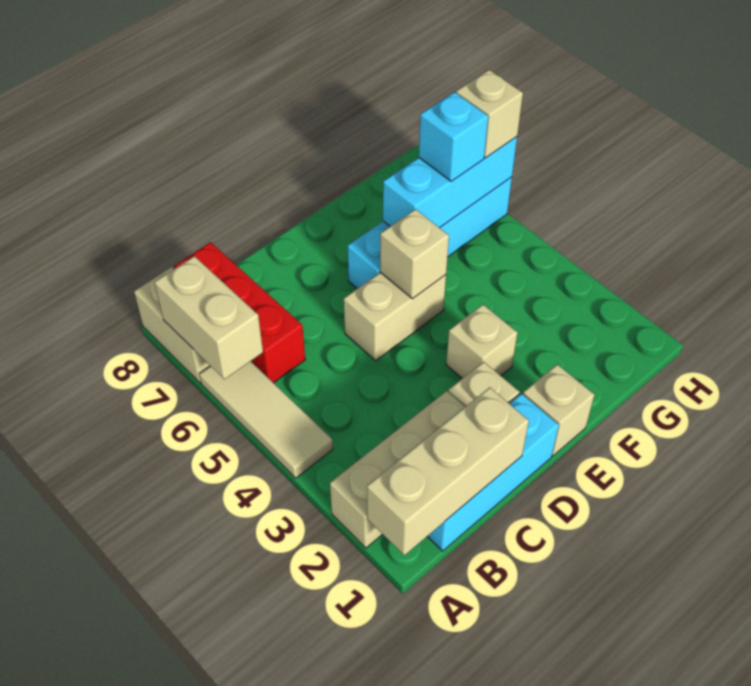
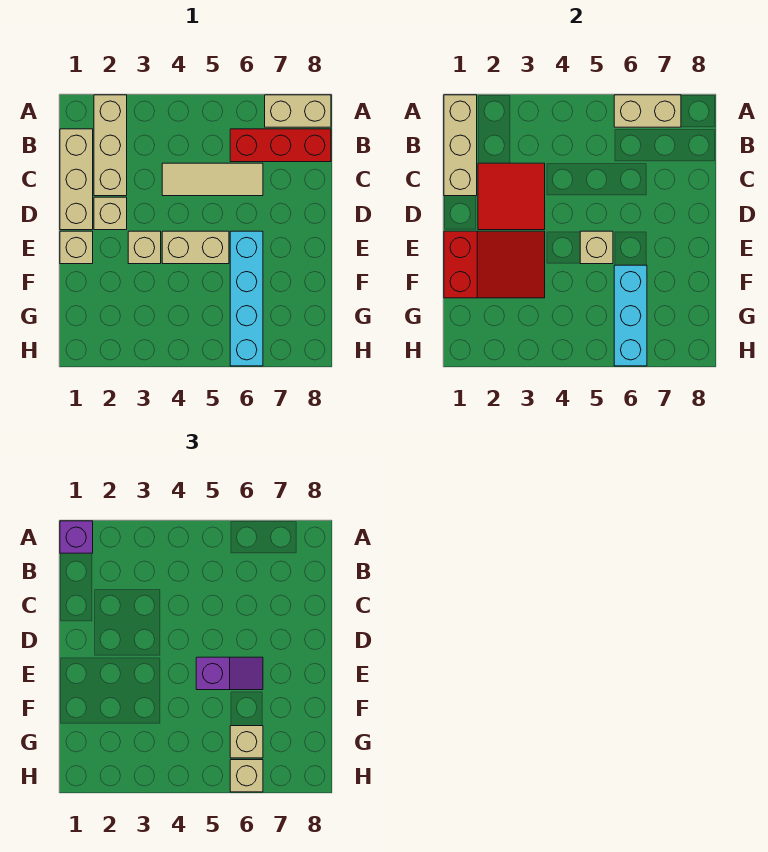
none -> purple 1x1 brick [60,521,93,553]
tan 1x3 tile [199,361,333,478] -> tan 1x3 tile moved to [162,163,263,196]
cyan 1x3 brick [427,394,559,551] -> tan 1x3 brick [60,129,93,230]
none -> red 2x2 tile [478,163,545,230]
tan 1x2 brick [344,272,446,361] -> tan 1x2 brick turned to [162,231,229,264]
none -> red 2x3 slope [444,231,545,298]
none -> purple 1x2 slope [196,657,263,690]
cyan 1x1 brick [419,92,488,181] -> tan 1x1 brick [230,726,263,758]

